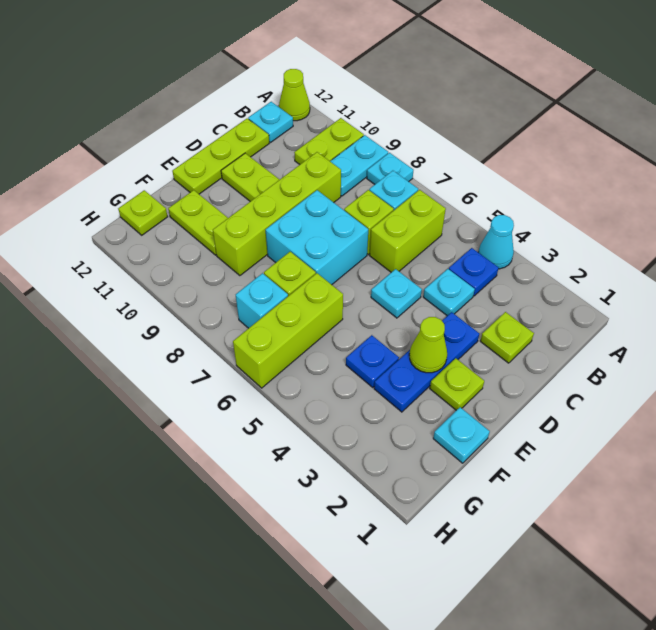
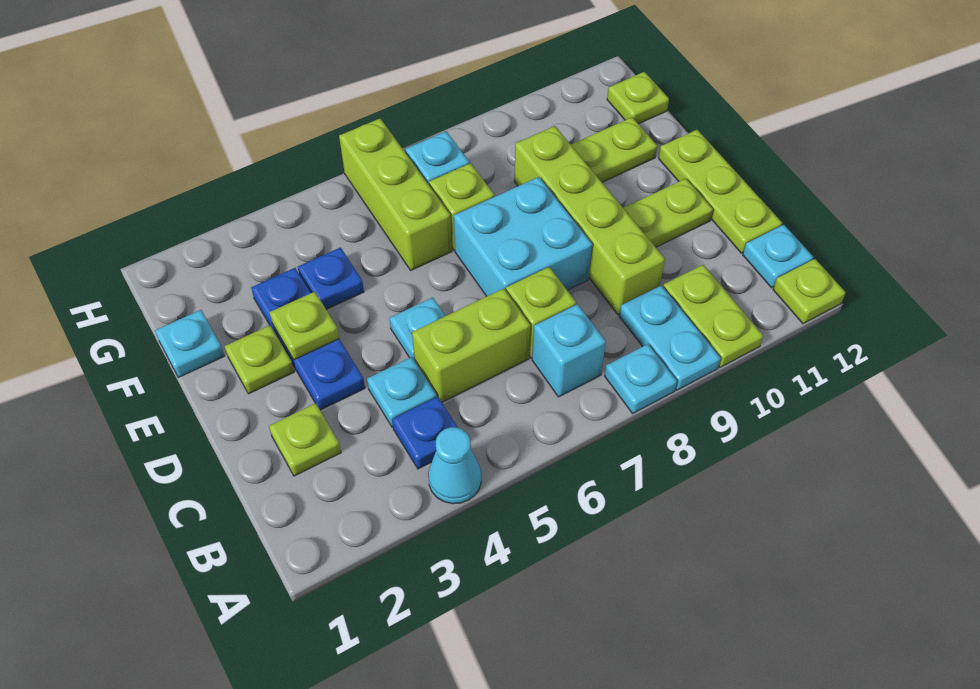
lime 1x1 cone [279,69,310,121] -> lime 1x1 plate [773,259,846,324]
lime 1x2 brick [370,190,446,272] -> lime 1x2 brick turned to [412,288,530,402]
lime 1x1 cone [409,317,447,373] -> lime 1x1 plate [269,292,339,360]

